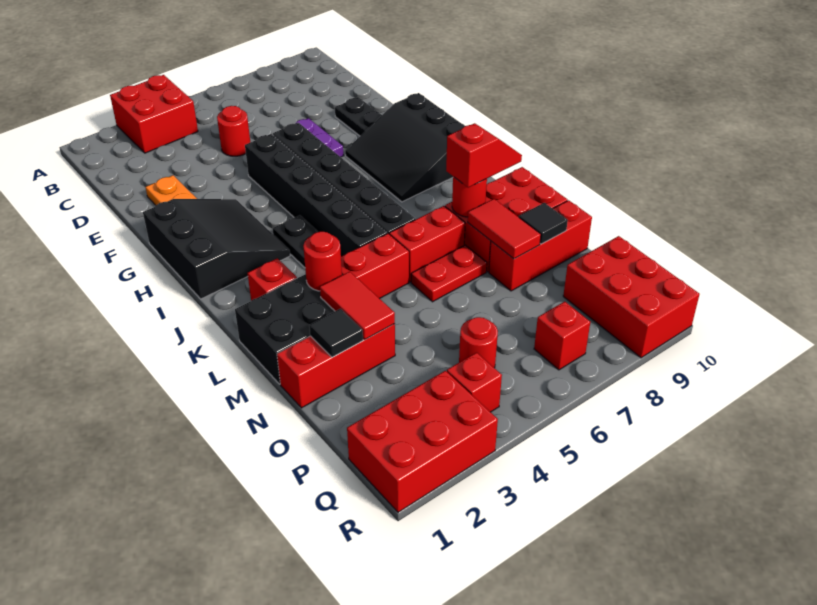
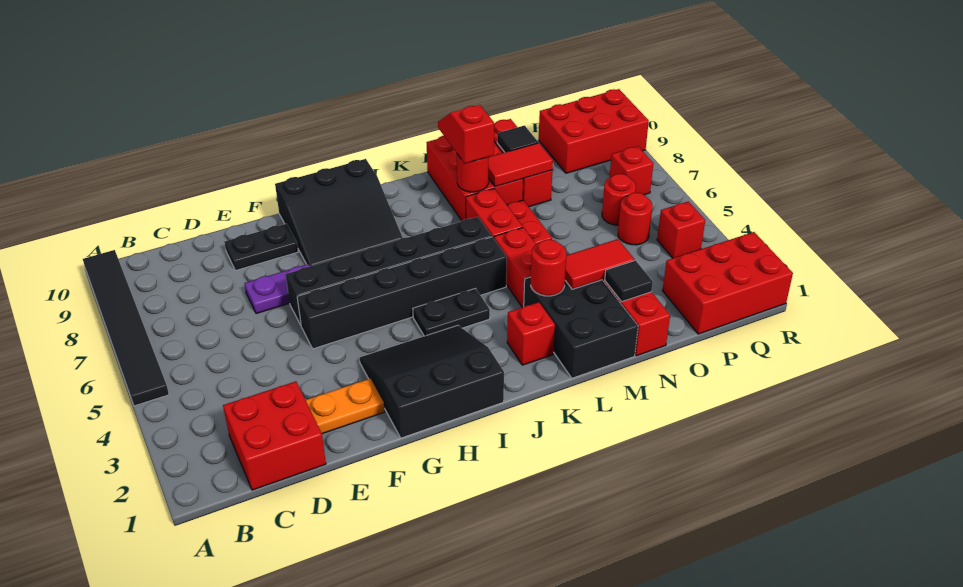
red 2x2 brick [110,75,198,153] -> red 2x2 brick moved to [223,381,326,490]
none -> black 1x6 tile [83,250,169,406]
red 1x1 round brick [217,106,250,156] -> red 1x1 round brick moved to [602,174,636,225]
red 2x3 brick [347,371,498,512] -> red 2x3 brick turned to [662,232,793,334]

